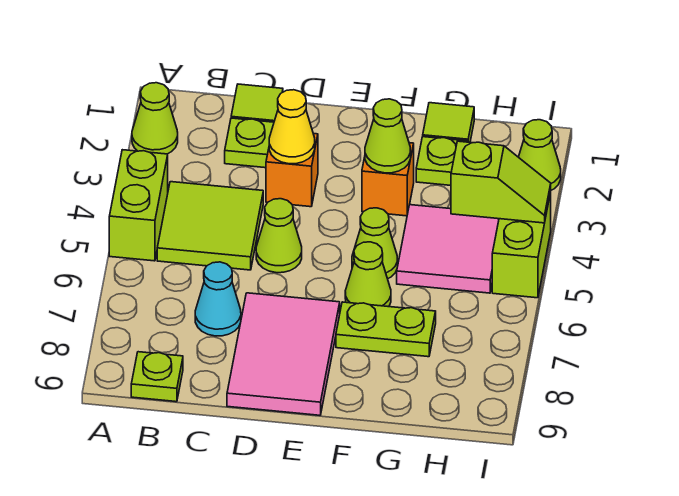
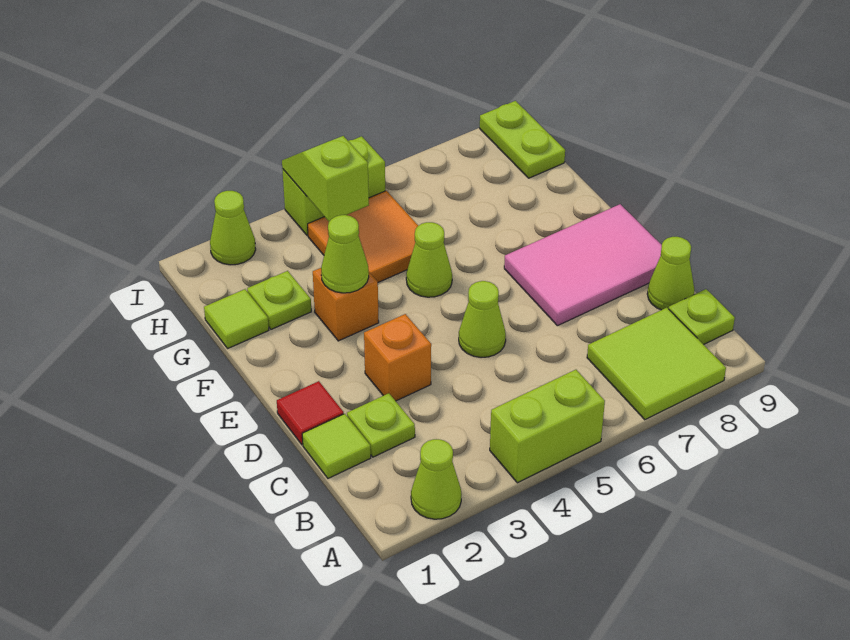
lime 2x2 tile [157,182,263,270] -> lime 2x2 tile moved to [587,308,726,420]
cyan 1x1 cone [195,262,241,336] -> none
none -> red 1x1 tile [277,381,344,445]
yellow 1x1 cone [269,90,315,164] -> none
lime 1x1 cone [345,242,391,307] -> lime 1x1 cone moved to [647,237,694,310]
lime 1x2 plate [336,302,436,357] -> lime 1x2 plate moved to [480,101,565,178]
pink 2x2 tile [397,205,499,293] -> orange 2x2 tile [308,191,418,282]

